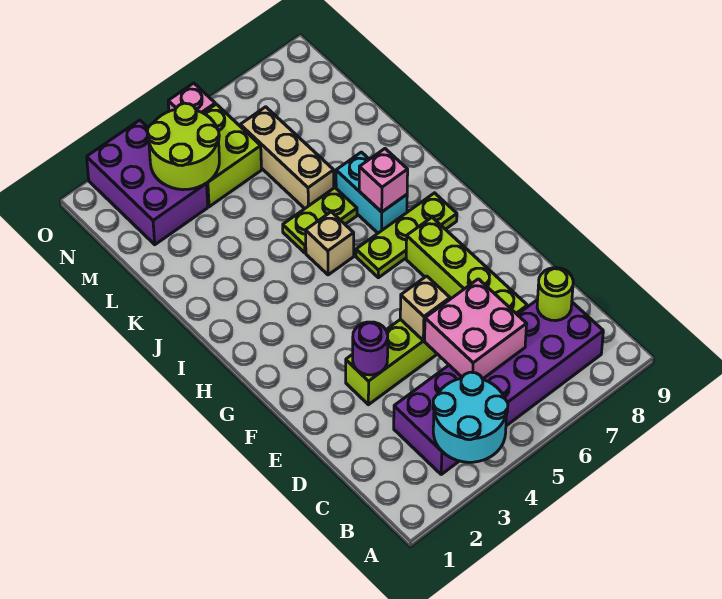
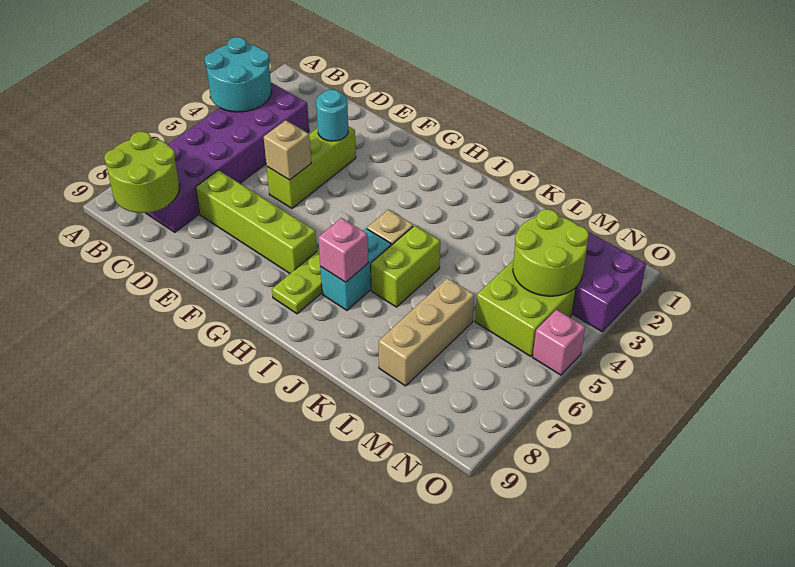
pink 2x2 brick [425,279,527,379] -> none
lime 1x1 round brick [537,268,573,321] -> lime 2x2 round brick [104,132,179,213]
purple 1x1 round brick [353,322,388,375] -> cyan 1x1 round brick [316,90,348,141]
cyan 1x2 brick [336,152,407,233] -> cyan 1x2 brick turned to [320,229,391,310]
lime 1x2 plate [283,188,357,253] -> lime 1x2 brick [371,225,440,307]
tan 1x3 brick [240,107,334,209] -> tan 1x3 brick turned to [379,278,474,386]

